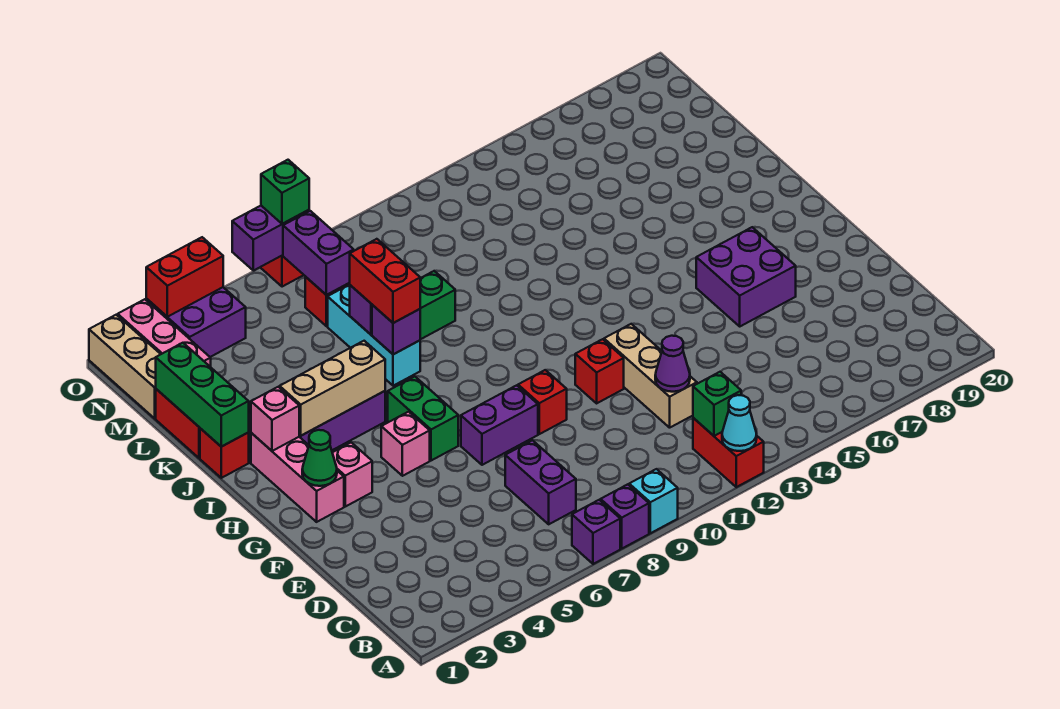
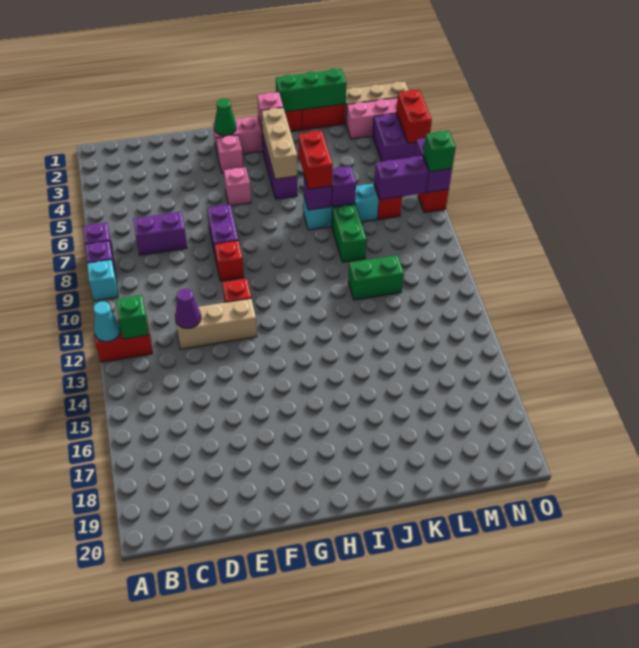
purple 2x2 brick [696,227,796,326] -> none
green 1x2 brick [388,377,458,461] -> green 1x2 brick moved to [348,255,404,300]
red 1x2 brick [350,239,420,323] -> red 1x2 brick turned to [299,131,333,189]

